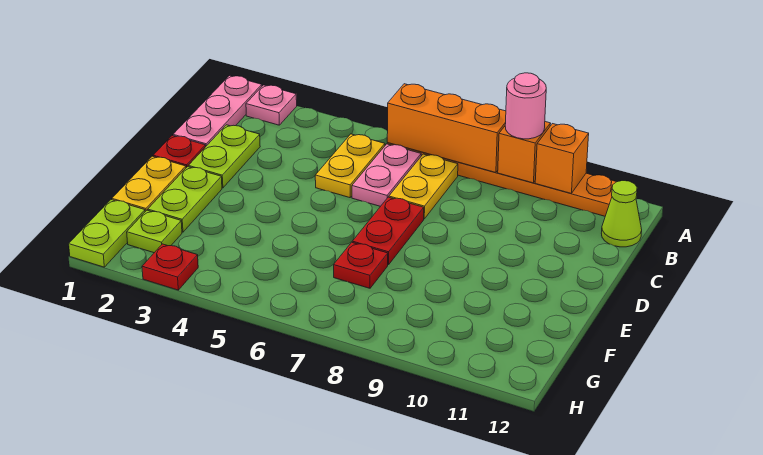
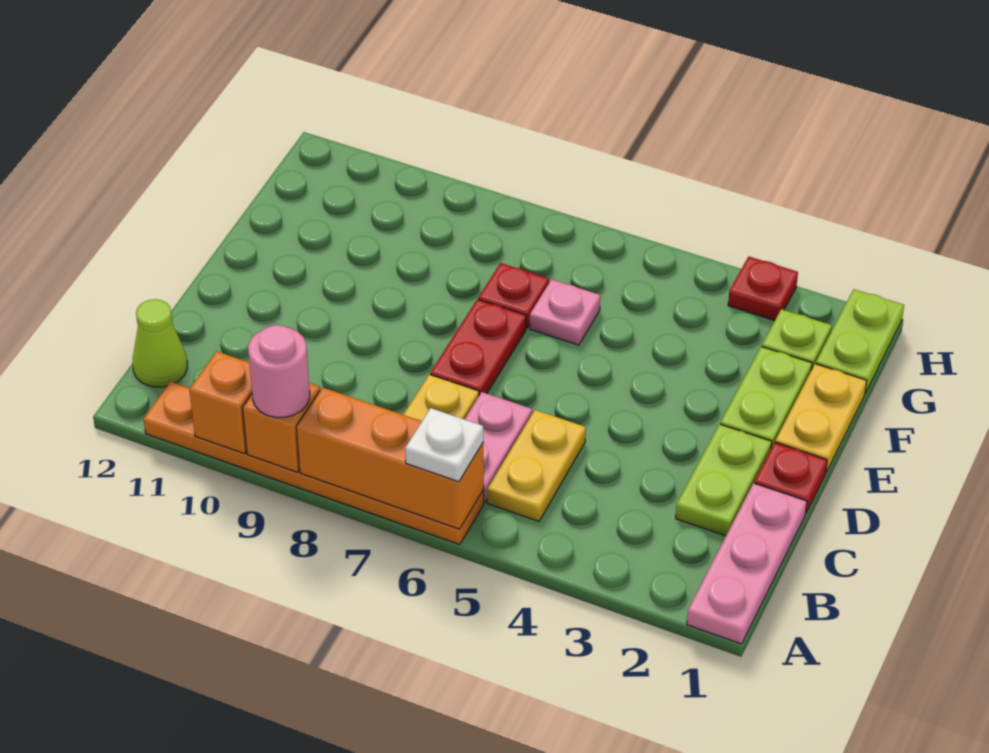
pink 1x1 plate [246,85,297,125] -> pink 1x1 plate moved to [530,279,600,345]
none -> white 1x1 plate [405,408,483,482]

